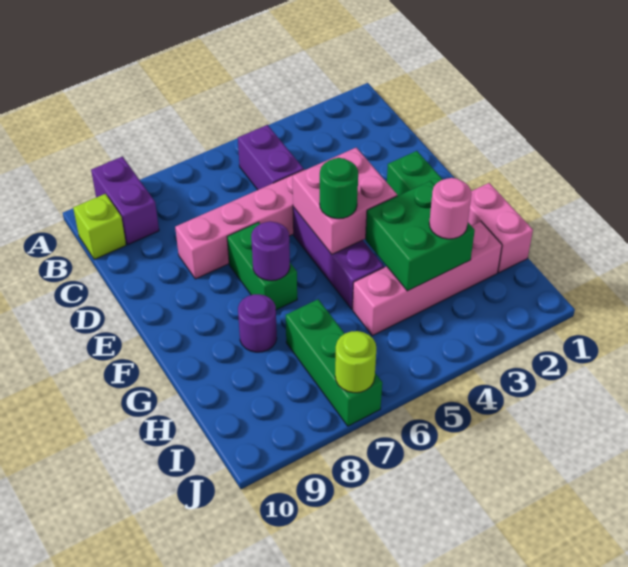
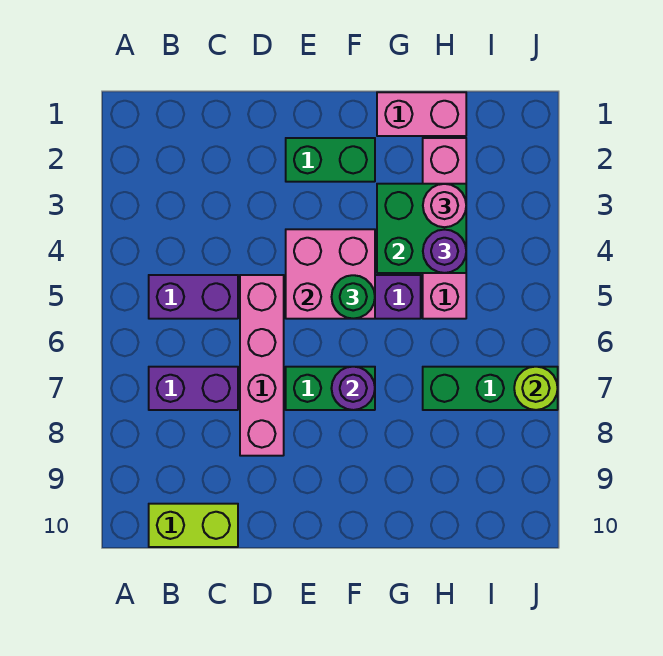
purple 1x2 brick [91,157,159,245] -> purple 1x2 brick moved to [149,367,238,410]
lime 1x1 brick [73,194,126,259] -> lime 1x2 brick [149,504,238,547]
purple 1x1 round brick [238,294,277,352] -> purple 1x1 round brick moved to [423,230,466,273]

